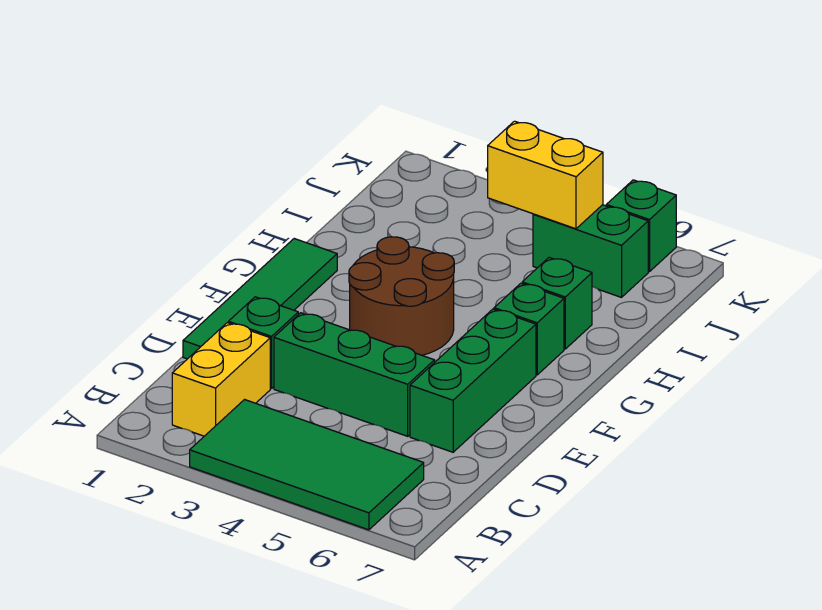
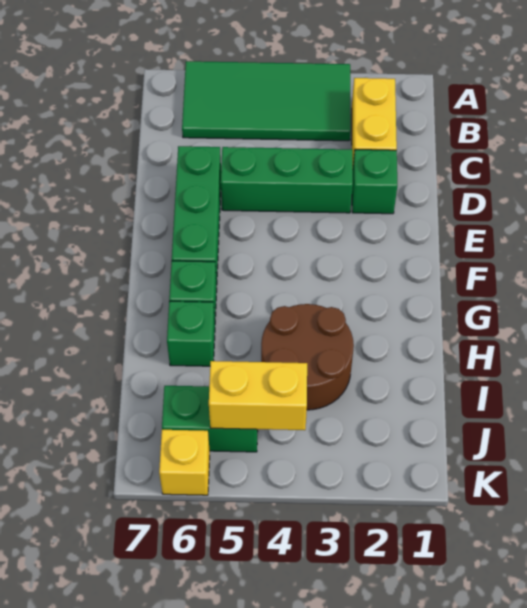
green 1x4 tile [183,239,337,359] -> none
brown 2x2 round brick [349,237,454,355] -> brown 2x2 round brick moved to [261,304,354,410]
green 1x1 brick [606,180,676,272] -> yellow 1x1 brick [159,430,210,495]

